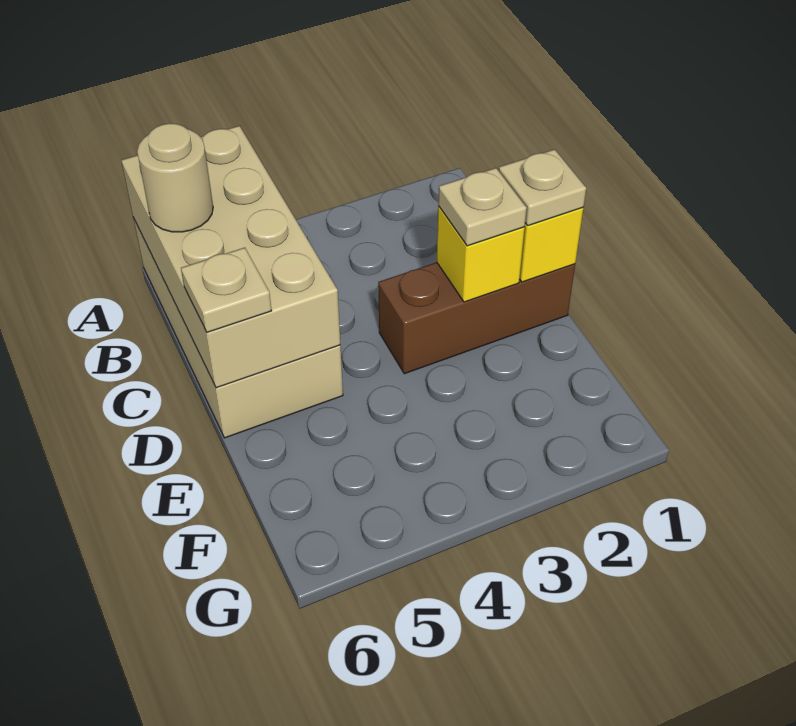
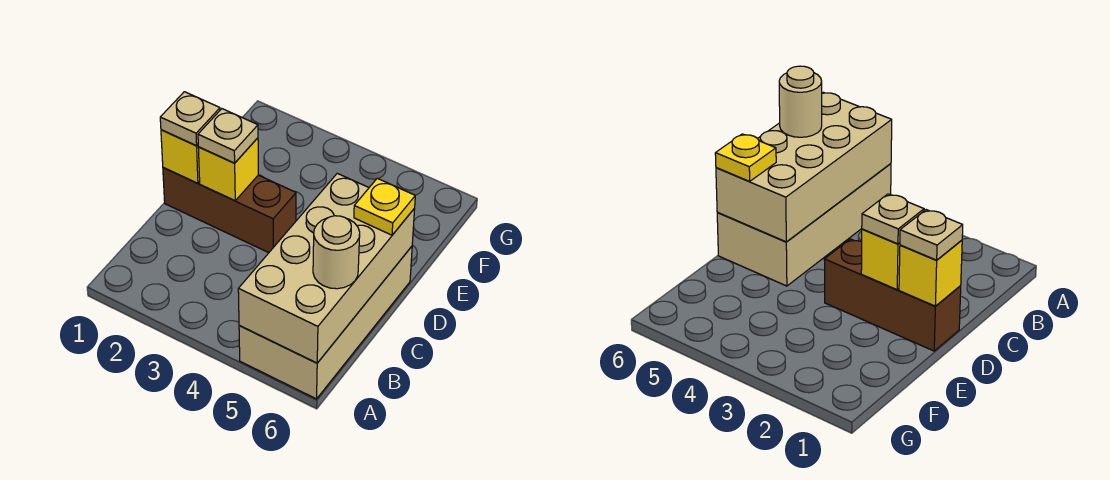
tan 1x1 plate [181,248,272,332] -> yellow 1x1 plate [354,178,415,235]

